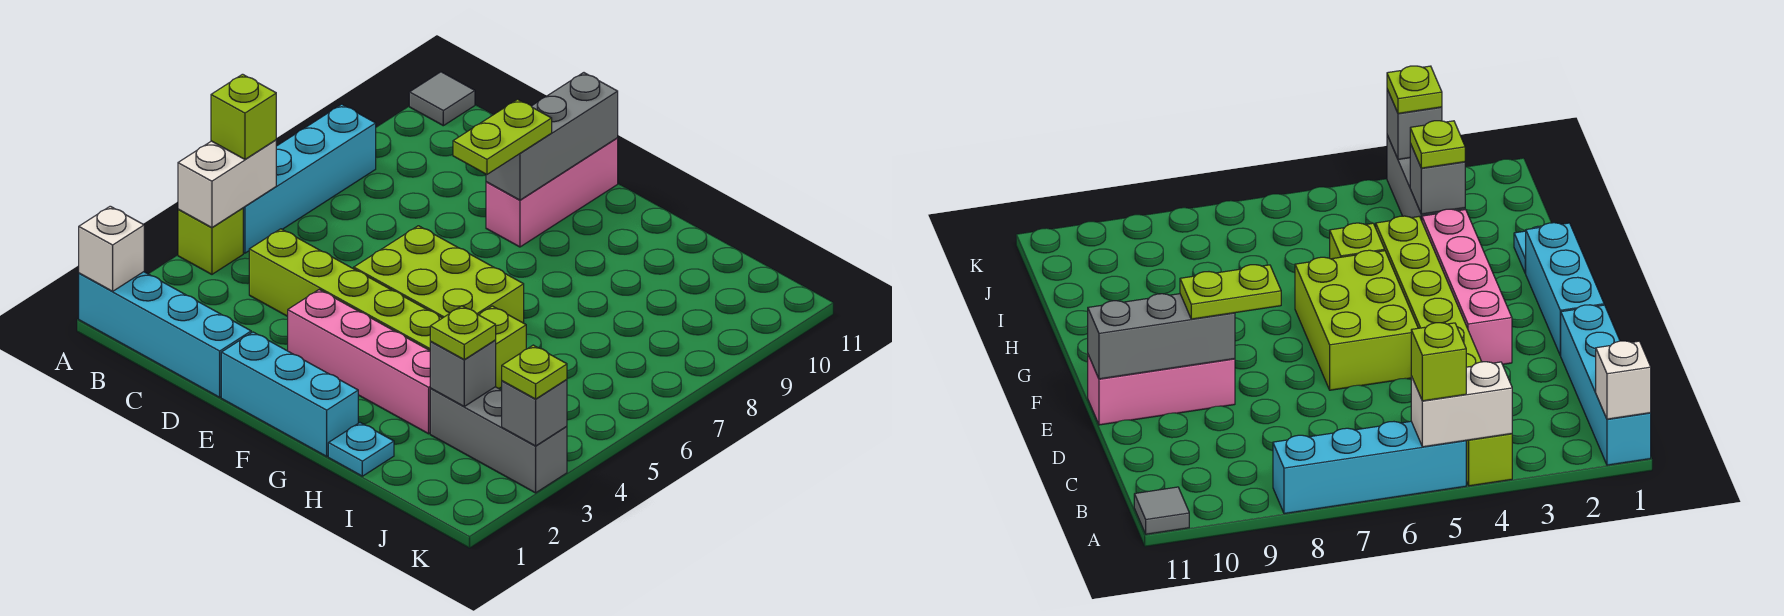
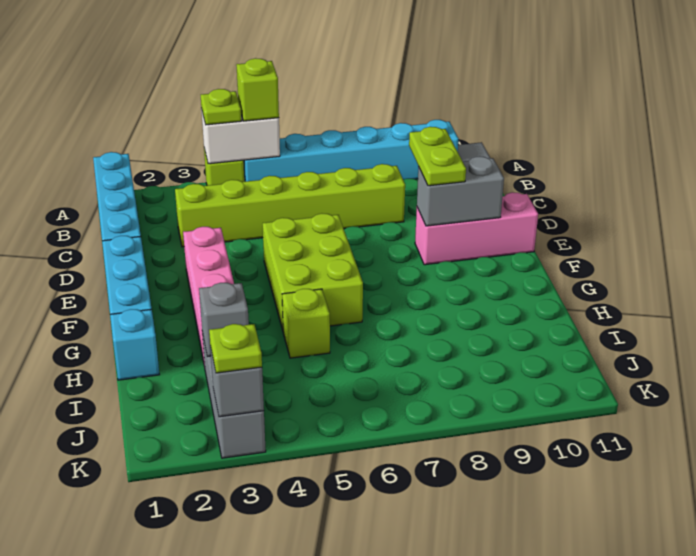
white 1x1 brick [79,206,144,291] -> none
cyan 1x4 brick [243,104,376,253] -> cyan 1x6 brick [243,120,458,182]
lime 1x6 brick [249,229,442,350] -> lime 1x6 brick turned to [175,164,405,247]
lime 1x2 plate [453,99,552,174] -> lime 1x2 plate turned to [409,127,466,186]
grey 1x3 brick [486,73,618,200] -> grey 1x2 brick [417,157,504,226]
cyan 1x1 plate [328,423,394,476] -> cyan 1x1 brick [110,309,160,380]
lime 1x1 plate [430,306,496,360] -> lime 1x1 plate moved to [201,89,242,125]

